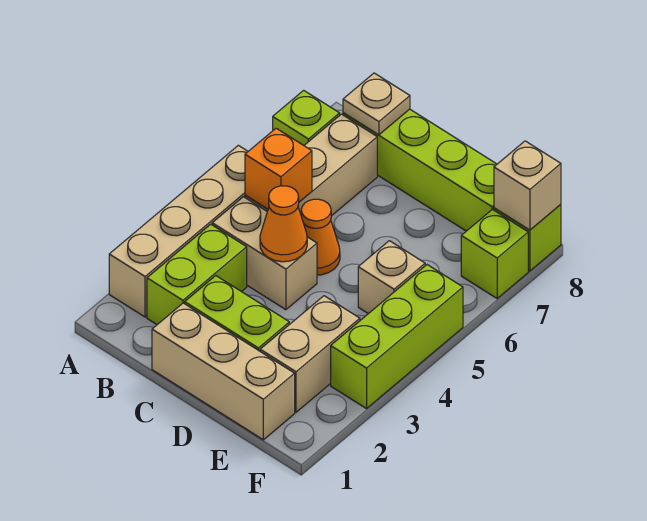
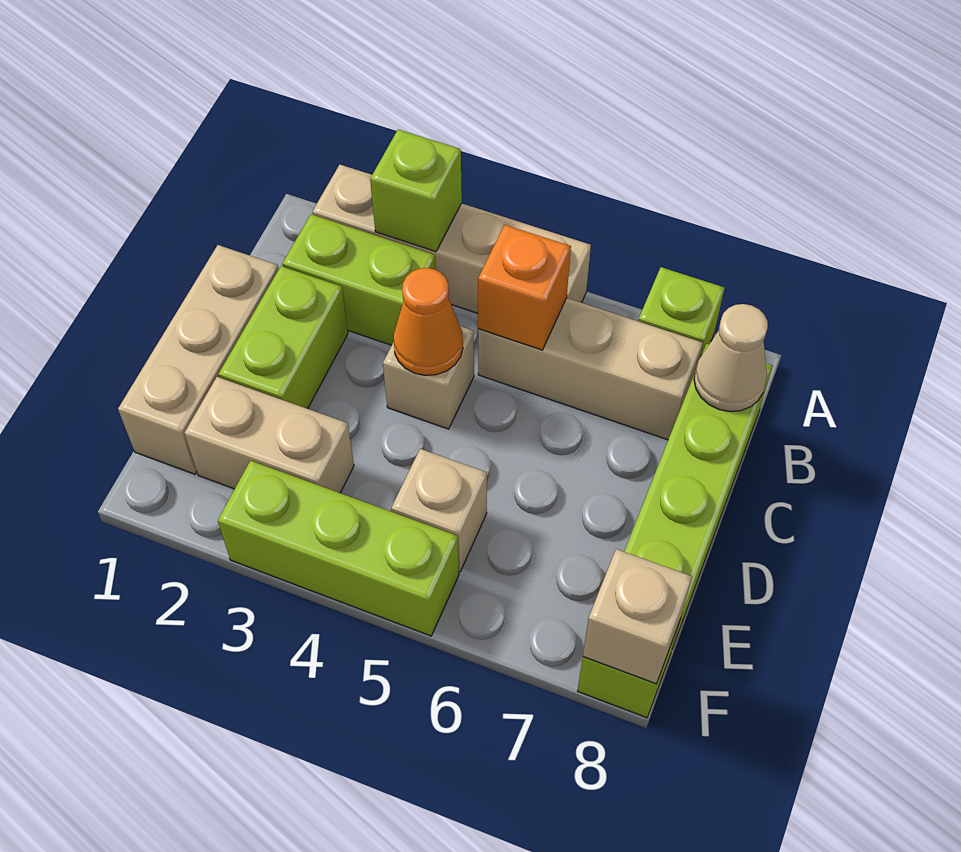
tan 1x2 brick [212,197,317,310] -> tan 1x1 brick [383,326,474,429]
tan 1x1 plate [343,73,410,135] -> tan 1x1 cone [694,304,768,411]
orange 1x1 cone [301,199,340,275] -> none
lime 1x1 brick [461,209,528,298] -> lime 1x1 brick moved to [370,129,462,252]

